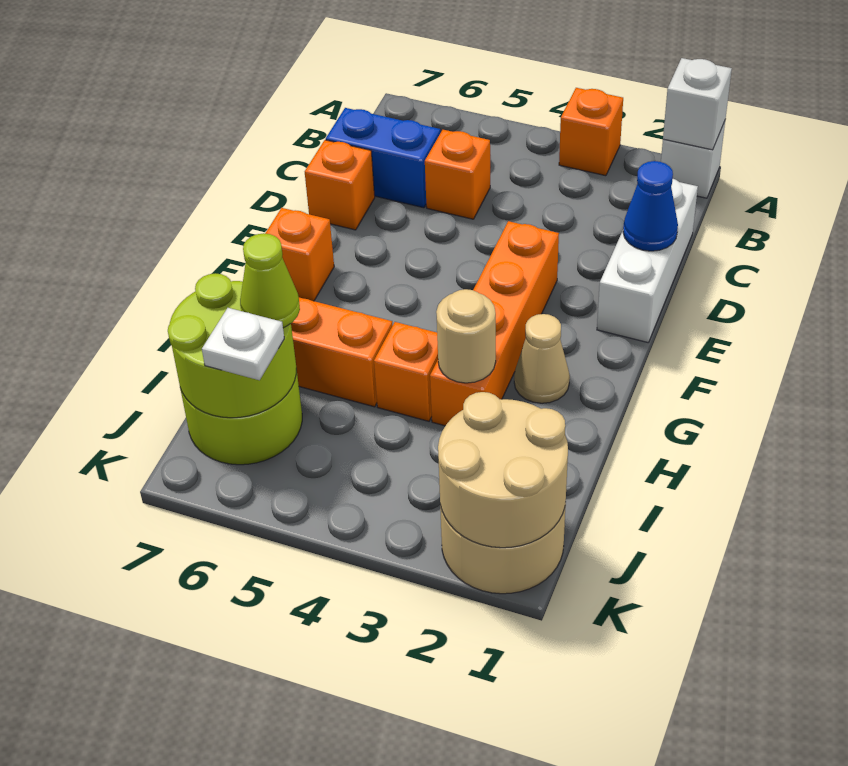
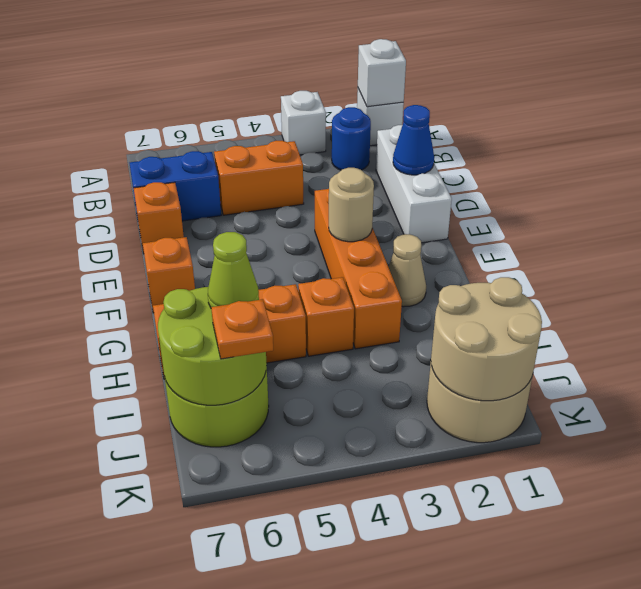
orange 1x1 brick [559,88,623,176] -> white 1x1 brick [281,91,326,155]
none -> blue 1x1 round brick [332,107,371,170]
orange 1x1 brick [425,130,490,219] -> orange 1x2 brick [214,141,304,215]
tan 1x1 round brick [436,289,496,383] -> tan 1x1 round brick moved to [329,168,374,242]
white 1x1 plate [202,308,284,380] -> orange 1x1 plate [211,299,273,359]

